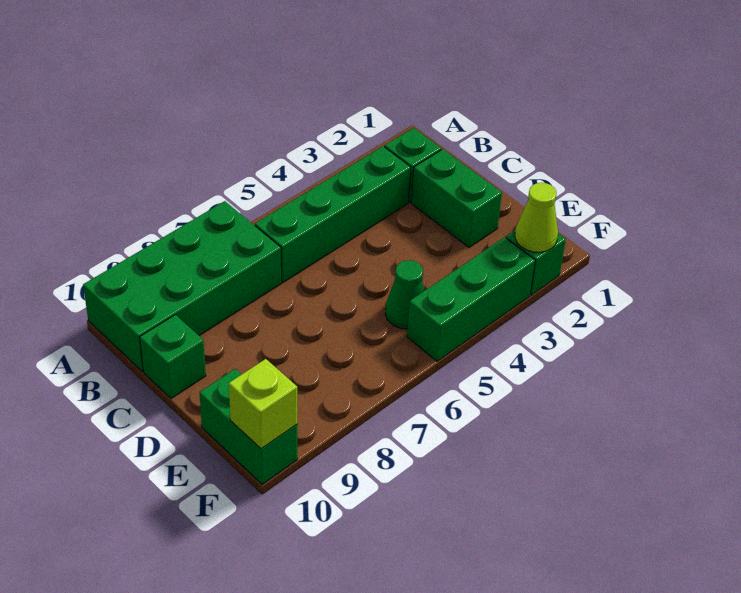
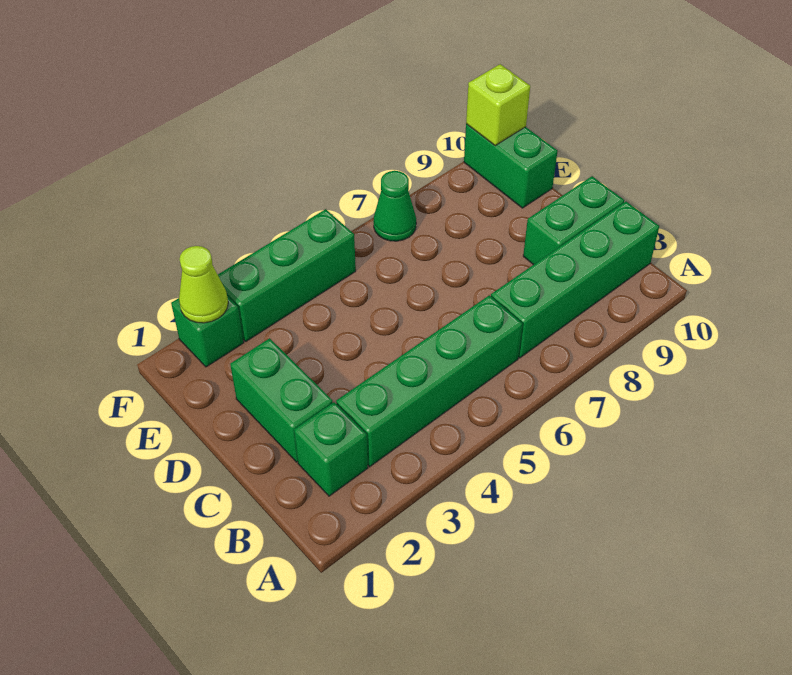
green 2x4 brick [83,201,281,371] -> green 1x4 brick [491,202,659,358]
green 1x1 brick [140,315,206,398] -> green 1x2 brick [523,176,624,265]
green 1x1 cone [385,260,424,329] -> green 1x1 cone moved to [373,171,416,241]

